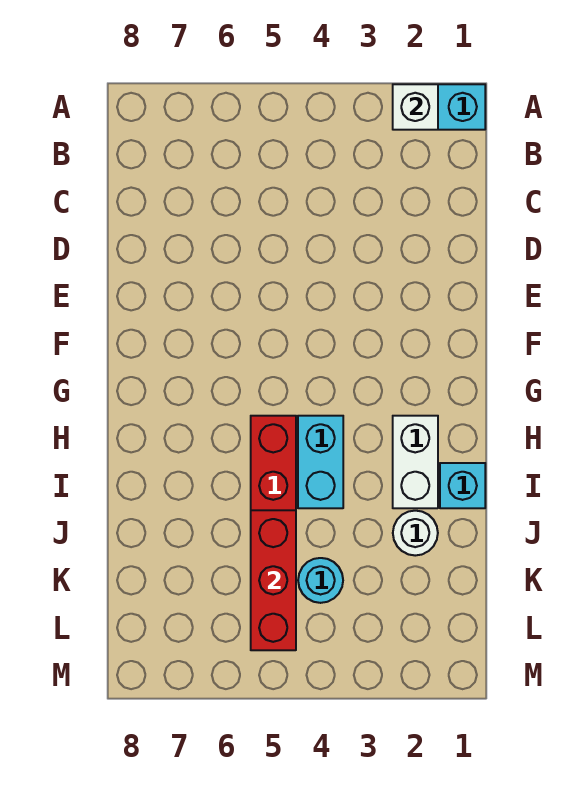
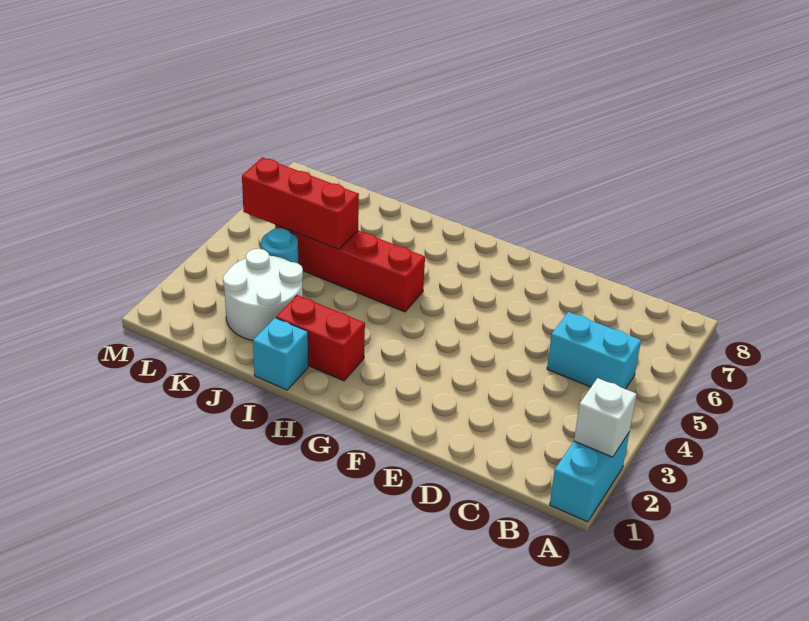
white 1x2 brick [393,416,438,508] -> red 1x2 brick [276,295,365,381]
cyan 1x2 brick [298,416,343,508] -> cyan 1x2 brick moved to [547,312,641,389]
white 1x1 round brick [393,511,438,556] -> white 2x2 round brick [223,249,303,340]

